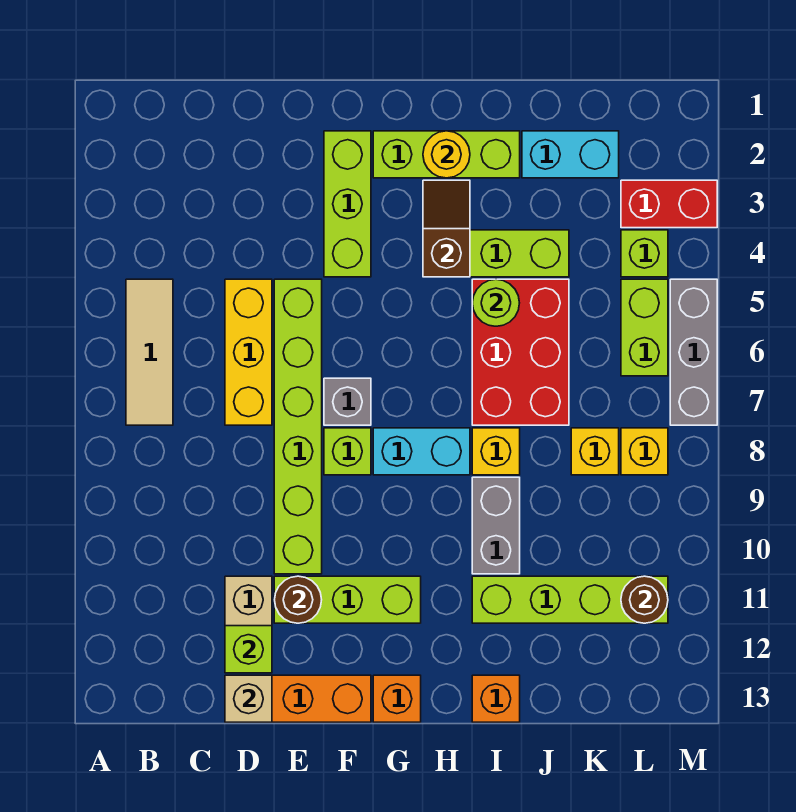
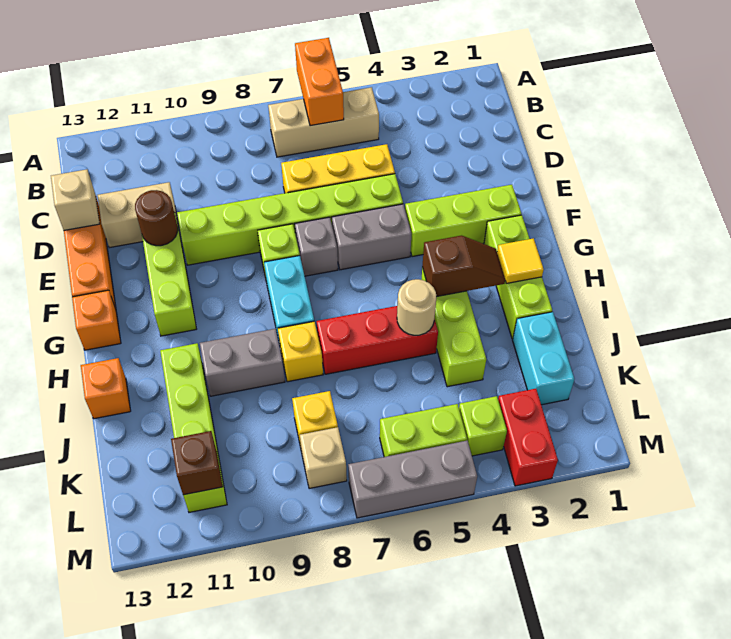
none -> orange 1x2 brick [295,38,344,126]
tan 1x3 tile [126,279,173,425] -> tan 1x3 brick [268,87,379,157]
lime 1x1 brick [225,626,272,673] -> none
none -> grey 1x2 brick [332,204,411,270]
yellow 1x1 round brick [423,131,470,178] -> yellow 1x1 tile [497,238,544,283]
red 2x3 brick [472,279,569,425] -> red 1x3 brick [317,306,438,374]
lime 1x1 round brick [472,279,519,326] -> tan 1x1 round brick [397,279,436,335]
yellow 1x1 brick [621,428,668,475] -> tan 1x1 brick [300,427,347,489]
brown 1x1 round brick [621,576,668,623] -> brown 1x1 brick [171,431,223,495]

